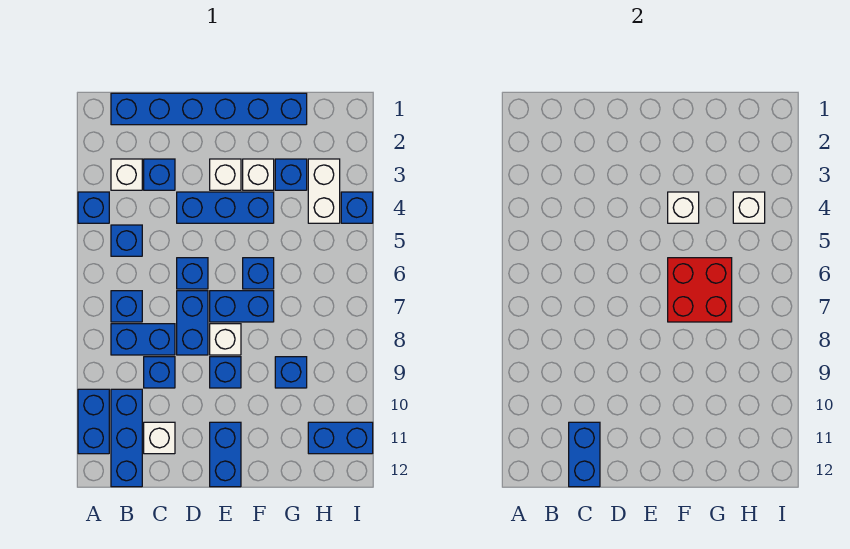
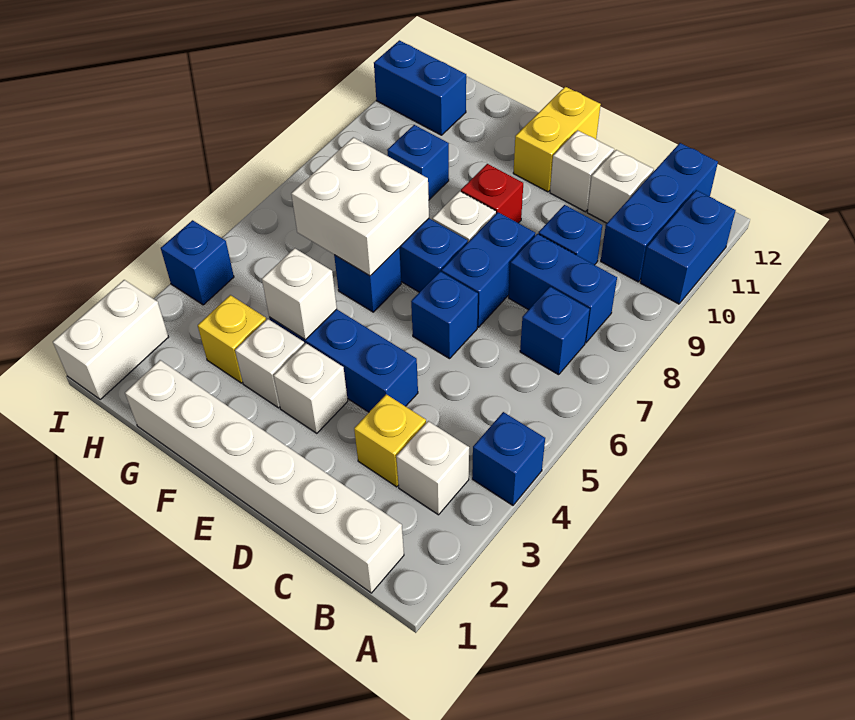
blue 1x6 brick [111,93,307,125] -> white 1x6 brick [125,360,404,593]
blue 1x1 brick [111,225,142,256] -> none
blue 1x1 brick [144,159,175,190] -> yellow 1x1 brick [354,394,426,487]
blue 1x2 brick [569,422,600,487] -> none
blue 1x1 brick [210,357,241,388] -> red 1x1 brick [461,164,523,223]
blue 1x2 brick [210,422,241,487] -> yellow 1x2 brick [513,87,601,192]
red 2x2 brick [668,258,732,322] -> white 2x2 brick [291,137,429,276]
blue 1x1 brick [275,159,307,190] -> yellow 1x1 brick [198,295,266,383]
white 1x2 brick [308,159,340,223] -> white 1x2 brick moved to [53,280,168,400]
white 1x1 brick [733,192,765,223] -> white 1x1 brick moved to [550,130,614,212]

